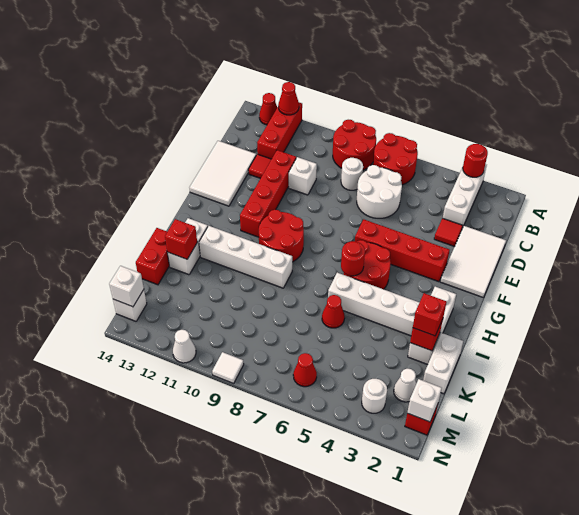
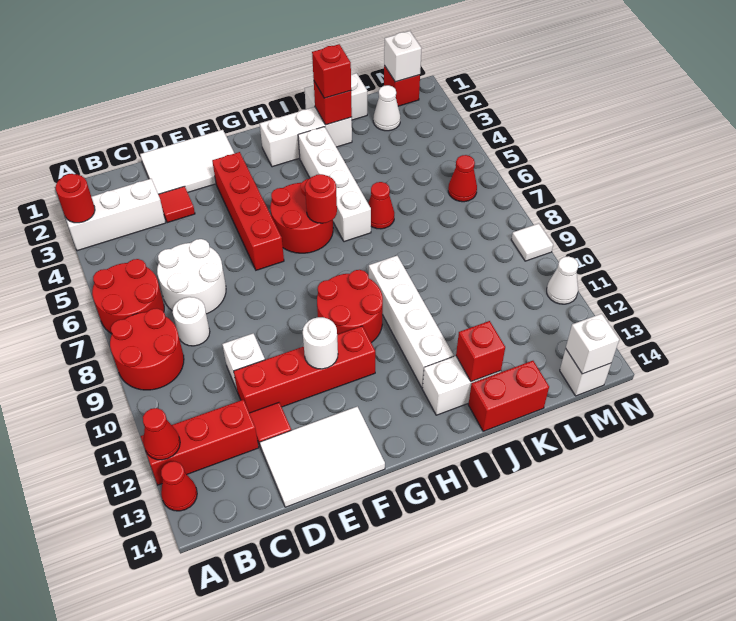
white 1x1 round brick [362,379,387,413] -> white 1x1 round brick moved to [303,317,338,369]

